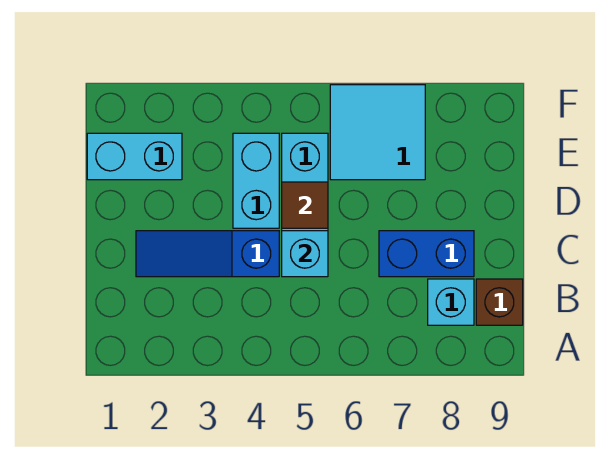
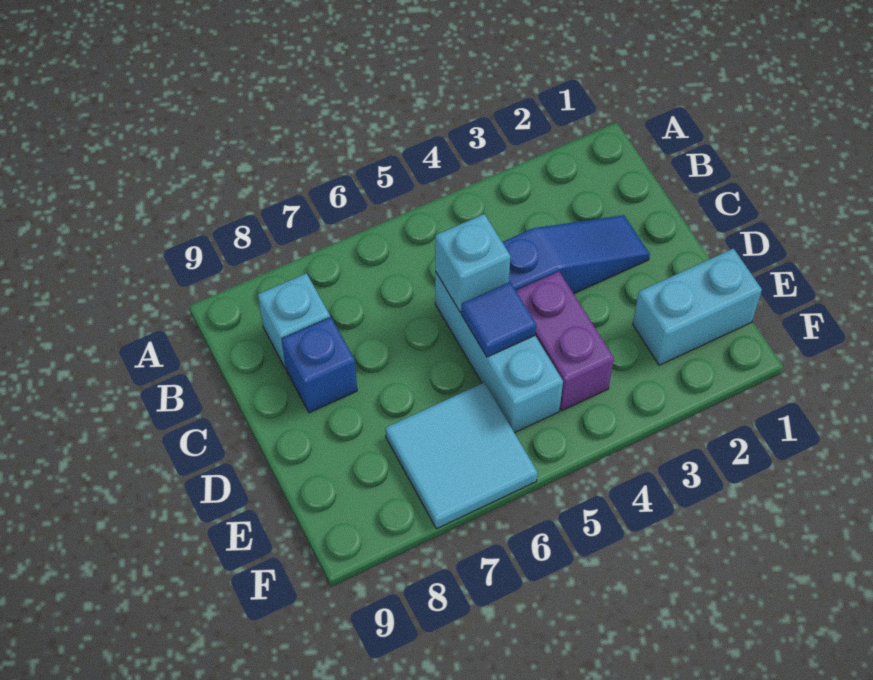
brown 1x1 brick [476,279,523,325] -> none
blue 1x2 brick [379,231,474,277] -> blue 1x1 brick [282,317,357,413]
cyan 1x2 brick [233,133,279,228] -> purple 1x2 brick [516,272,614,411]
brown 1x1 tile [282,182,328,228] -> blue 1x1 tile [461,282,536,357]

